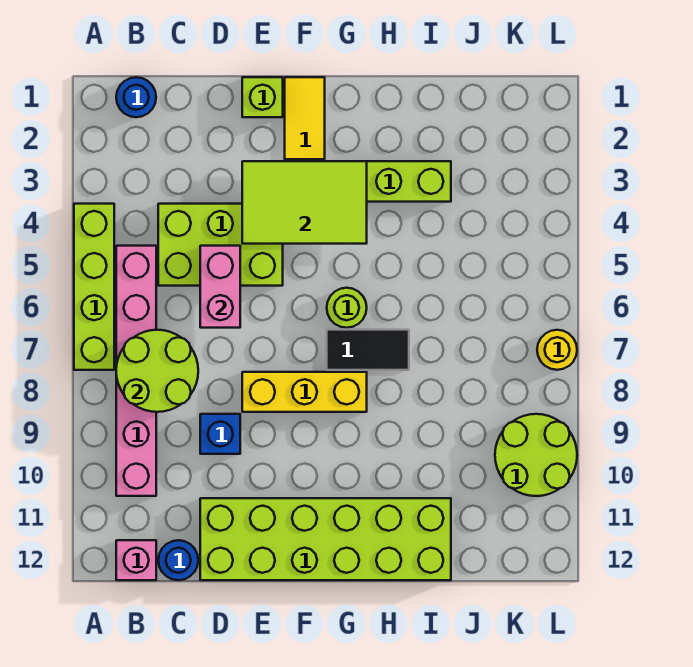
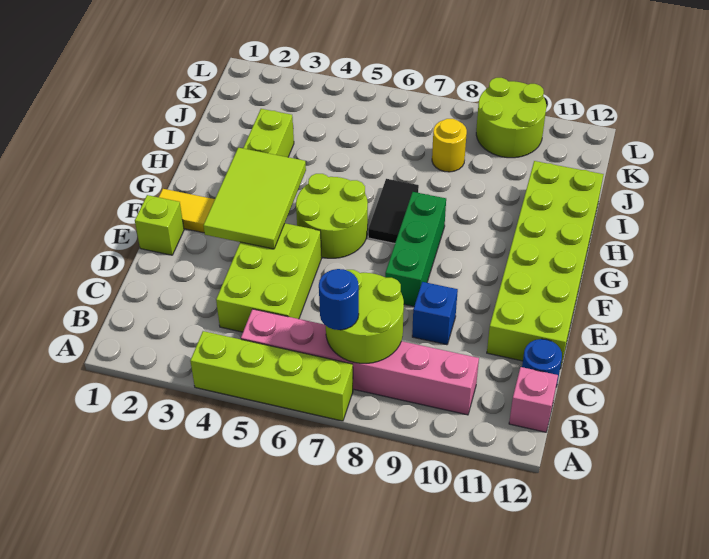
blue 1x1 round brick [116,77,156,117] -> blue 1x1 round brick moved to [319,269,359,330]
pink 1x2 brick [200,246,240,328] -> none
yellow 1x3 brick [242,372,367,412] -> green 1x3 brick [385,192,446,306]
lime 1x1 round brick [327,288,367,328] -> lime 2x2 round brick [296,174,368,258]
yellow 1x1 round brick [537,330,577,370] -> yellow 1x1 round brick moved to [432,119,467,172]

